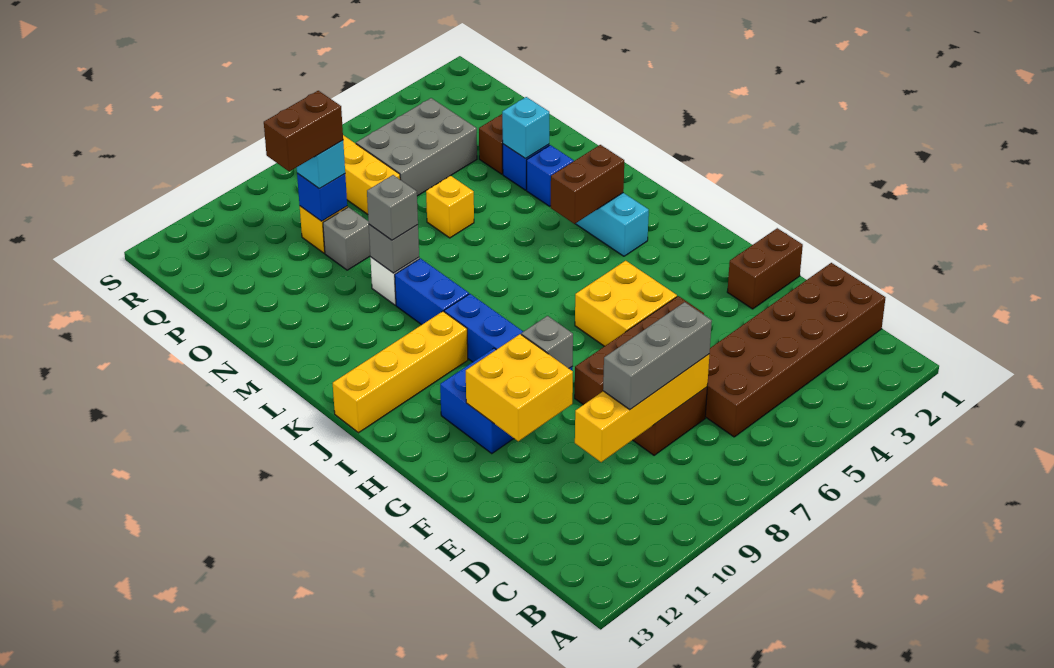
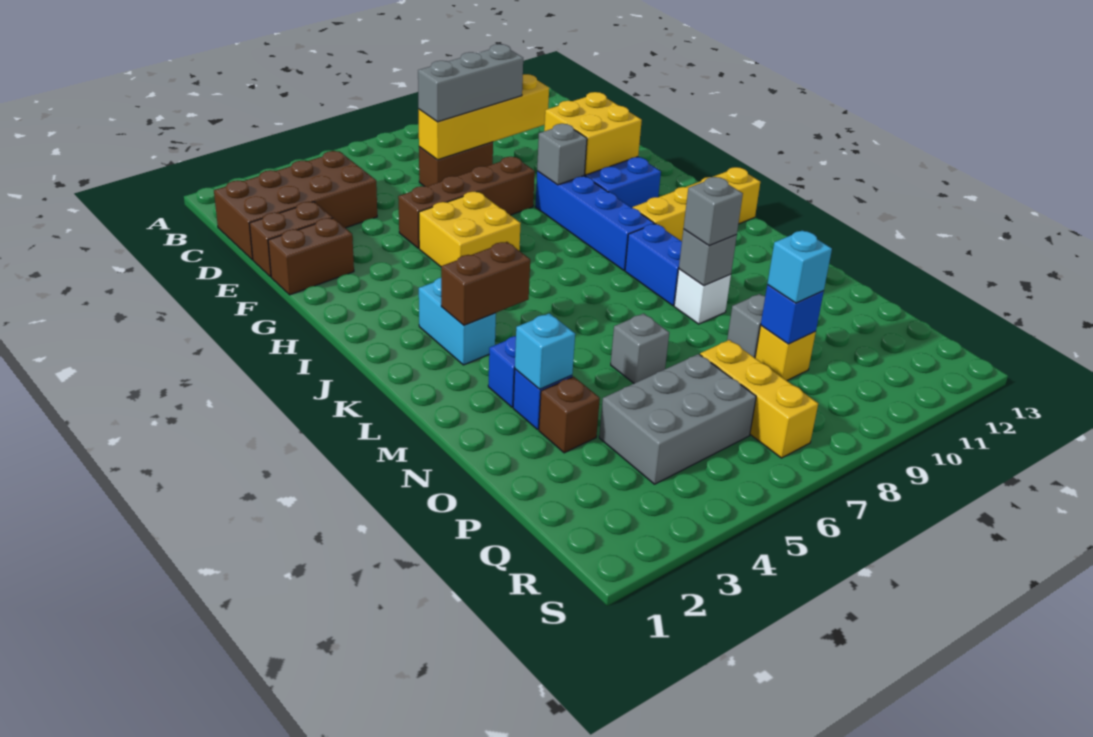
brown 2x6 brick [705,263,885,437] -> brown 2x4 brick [214,151,377,260]
yellow 1x1 brick [426,176,474,238] -> grey 1x1 brick [611,313,669,383]
brown 1x2 brick [264,91,343,172] -> brown 1x2 brick moved to [249,202,333,277]

